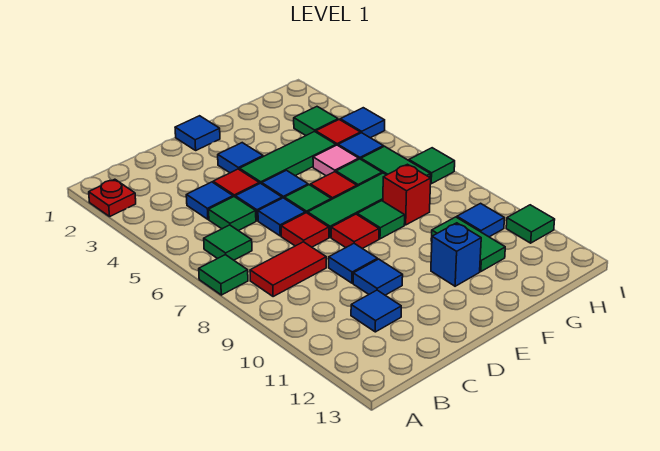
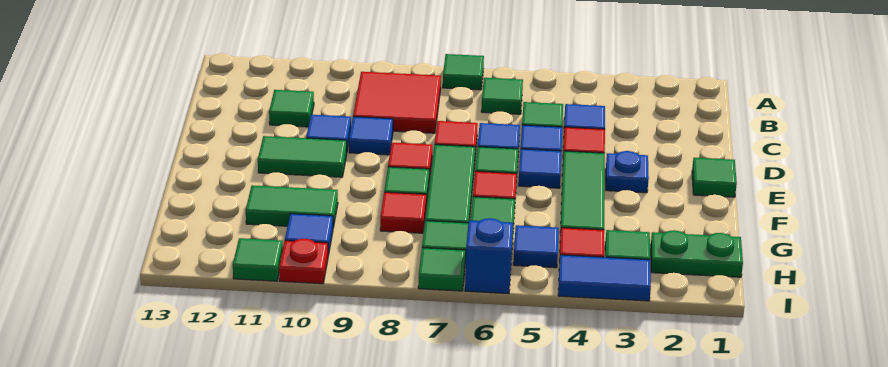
red 1x1 plate [89,179,136,216] -> red 1x1 plate moved to [279,239,328,284]
red 1x2 tile [250,242,326,297] -> red 2x2 tile [353,72,441,133]
blue 1x1 tile [351,290,401,332] -> green 1x1 tile [269,90,314,127]
blue 1x1 tile [175,116,220,150] -> green 1x1 tile [692,158,737,197]
blue 1x1 tile [218,143,263,173] -> blue 1x1 plate [606,151,649,193]
none -> green 1x2 tile [258,136,347,177]
blue 1x1 brick [431,223,481,286] -> blue 1x1 brick moved to [465,218,513,294]
pink 1x1 tile [313,145,359,176] -> none
red 1x1 brick [383,164,431,225] -> red 1x1 tile [380,192,426,233]
none -> green 1x2 plate [651,230,743,277]
blue 1x1 tile [340,108,385,138] -> blue 1x2 tile [558,255,651,301]

